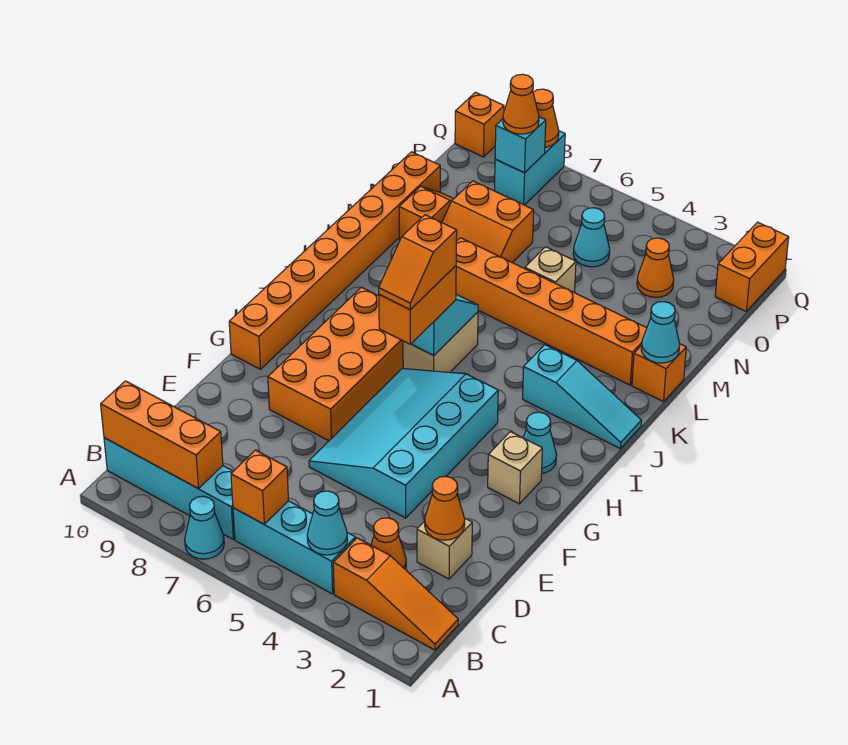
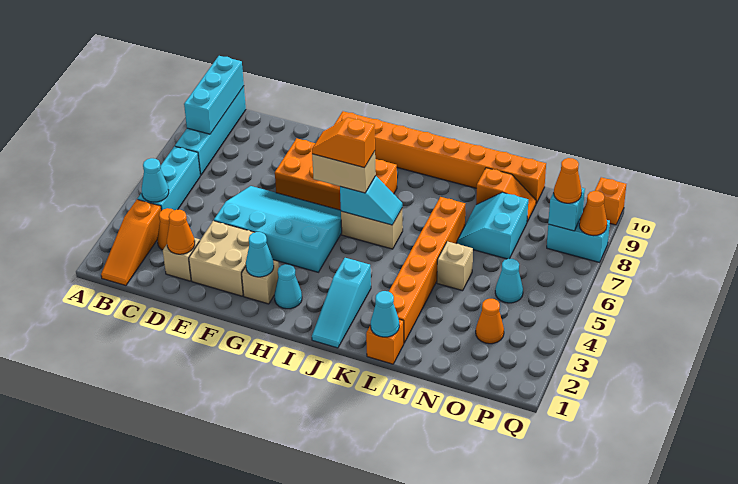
cyan 1x1 cone [185,496,224,559] -> cyan 1x1 cone moved to [246,232,274,277]
orange 1x1 brick [231,450,288,524] -> none
orange 1x3 brick [101,381,223,489] -> cyan 1x3 brick [184,56,244,134]
none -> tan 2x2 brick [189,221,254,296]
orange 1x2 brick [379,266,456,344] -> tan 1x2 brick [312,151,376,193]
orange 2x2 slope [442,181,534,263] -> cyan 2x2 slope [457,192,528,259]
orange 1x2 brick [715,222,789,311] -> none

